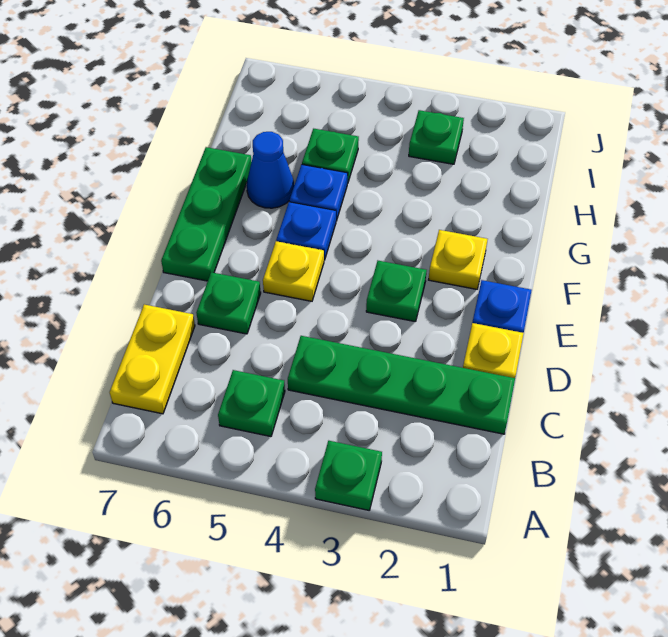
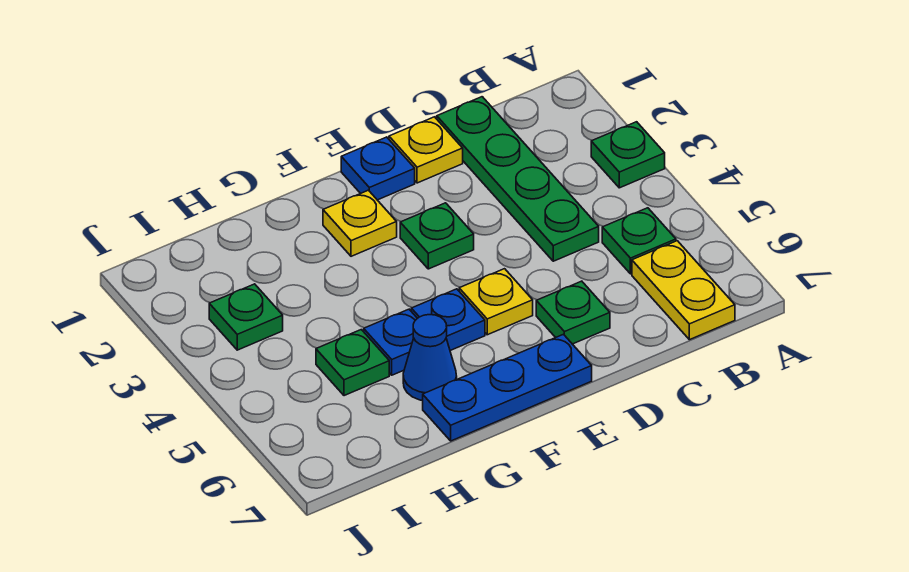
yellow 1x2 plate [110,304,195,414] -> yellow 1x2 plate turned to [632,241,735,340]
green 1x3 plate [161,147,251,281] -> blue 1x3 plate [423,334,592,441]

